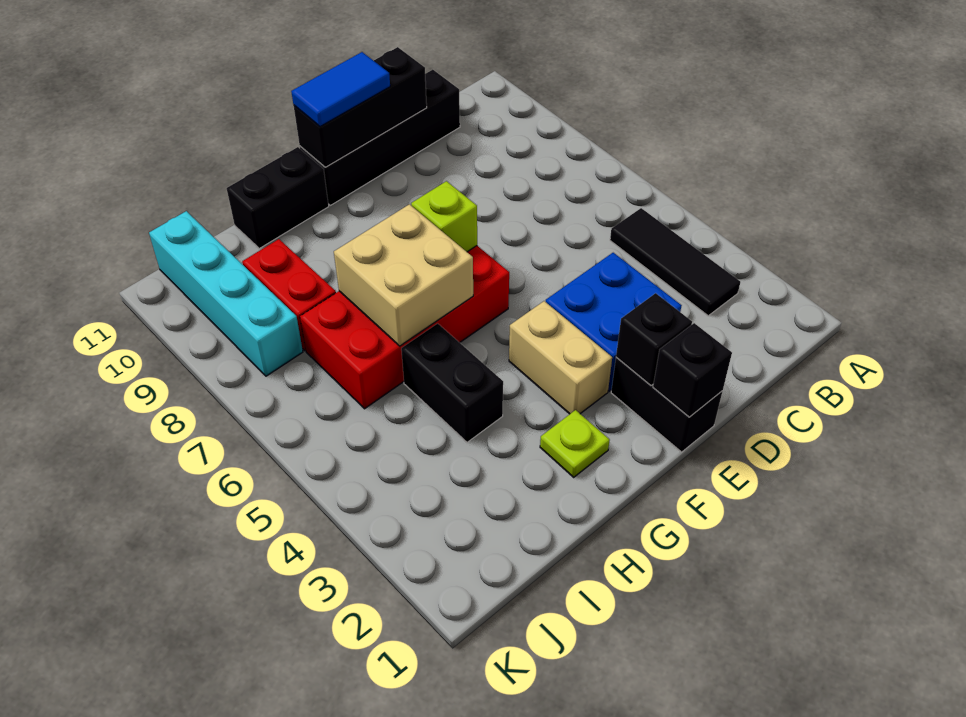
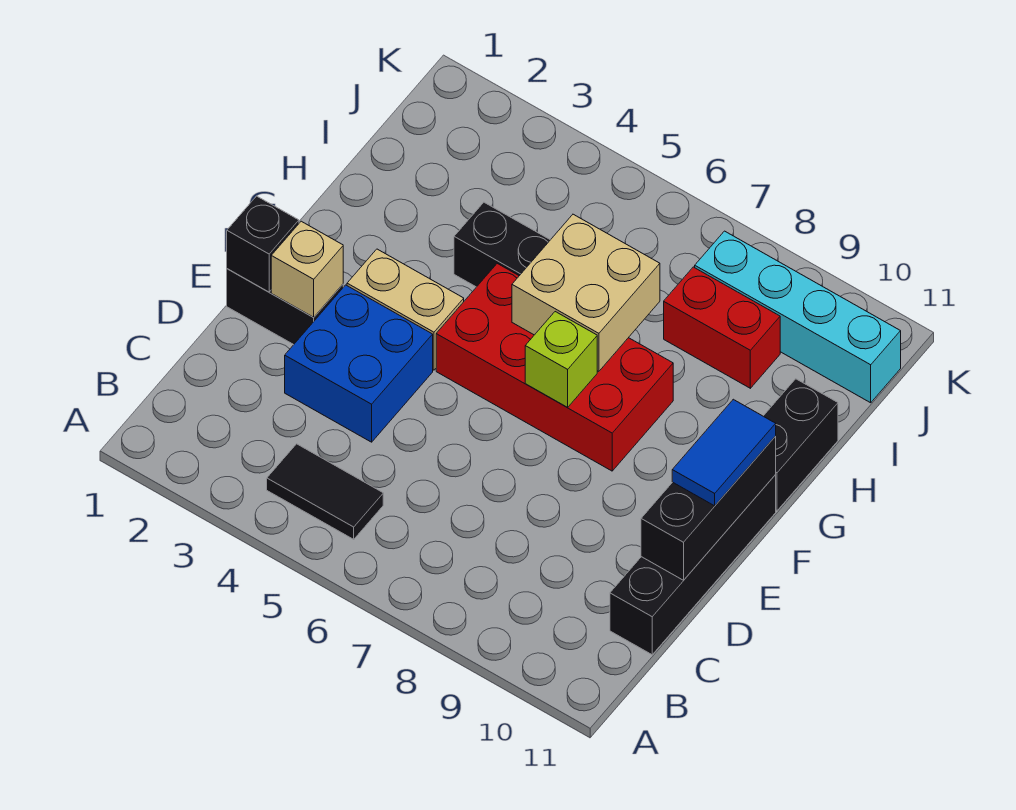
black 1x3 tile [610,208,740,316] -> black 1x2 tile [267,444,383,539]
black 1x1 brick [616,293,692,386] -> tan 1x1 brick [271,221,343,317]
red 2x4 brick [300,246,509,409] -> red 2x4 brick turned to [436,264,673,471]
lime 1x1 plate [540,410,610,477] -> none

